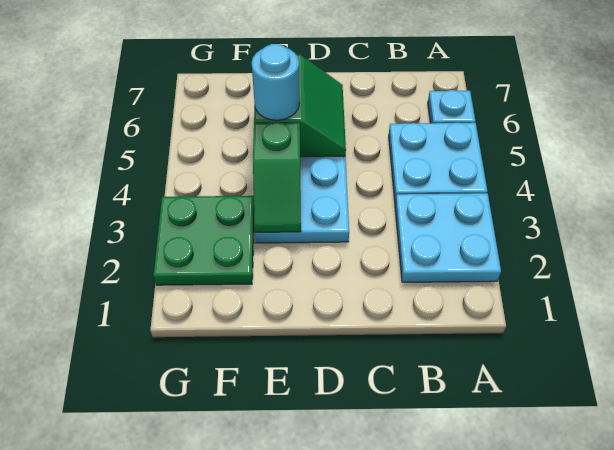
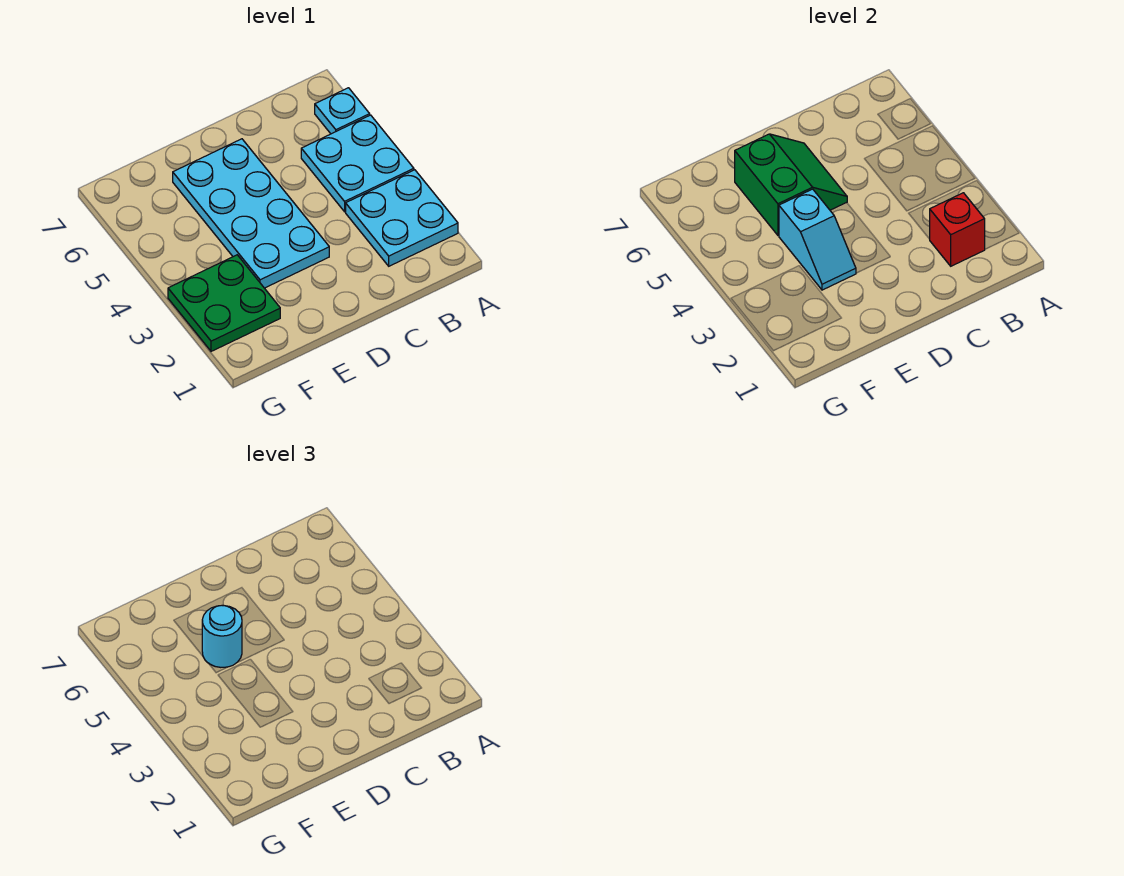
none -> red 1x1 brick [930,193,985,266]
green 1x2 slope [253,122,301,232] -> cyan 1x2 slope [779,189,856,290]

